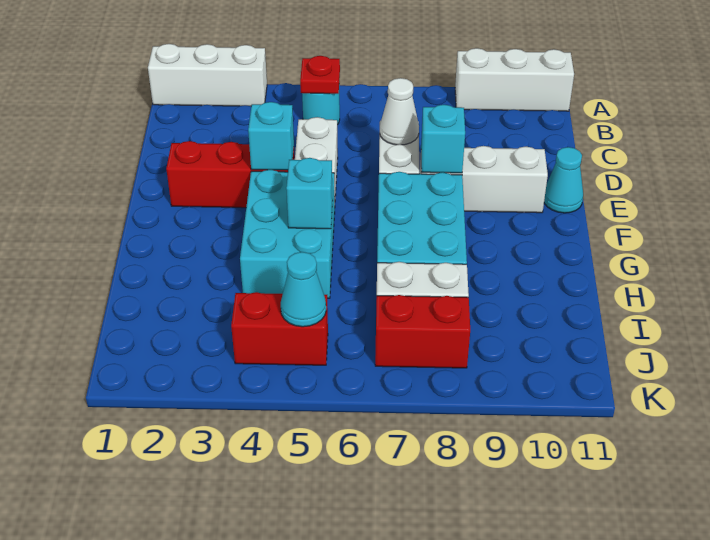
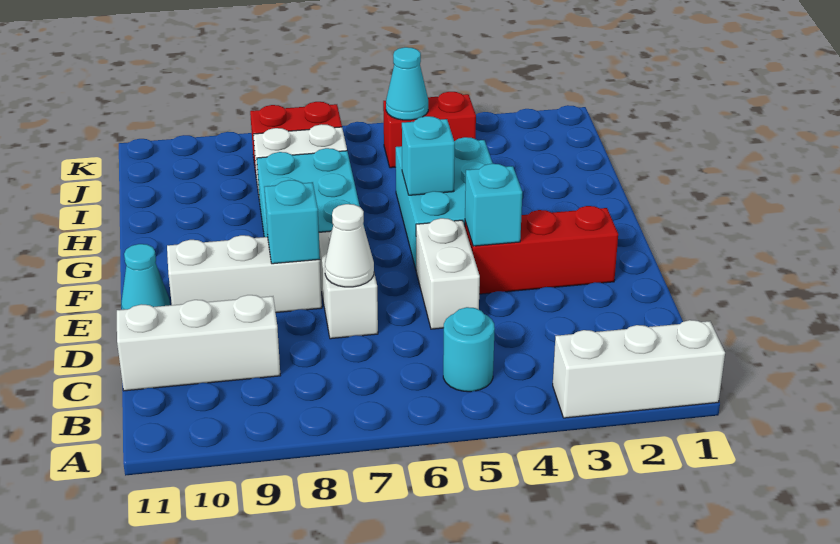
white 1x3 brick [455,48,574,111] -> white 1x3 brick moved to [117,295,280,391]
red 1x1 plate [300,56,340,94] -> none

